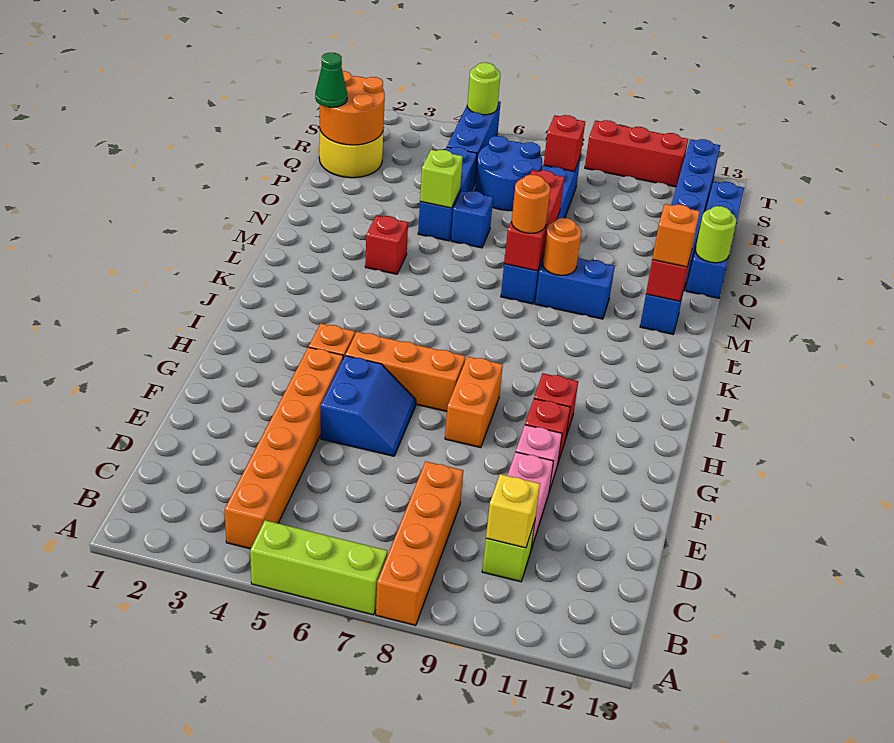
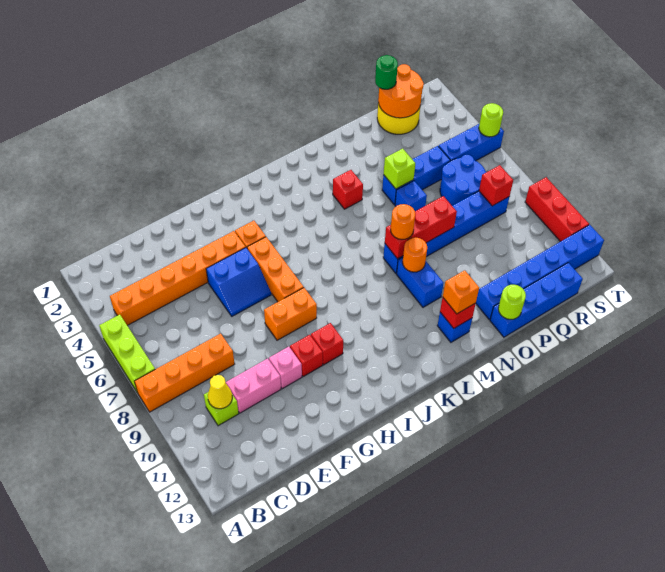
yellow 1x1 brick [486,474,540,548] -> yellow 1x1 cone [208,375,232,409]
green 1x1 cone [315,53,347,107] -> green 1x1 round brick [375,55,398,89]

